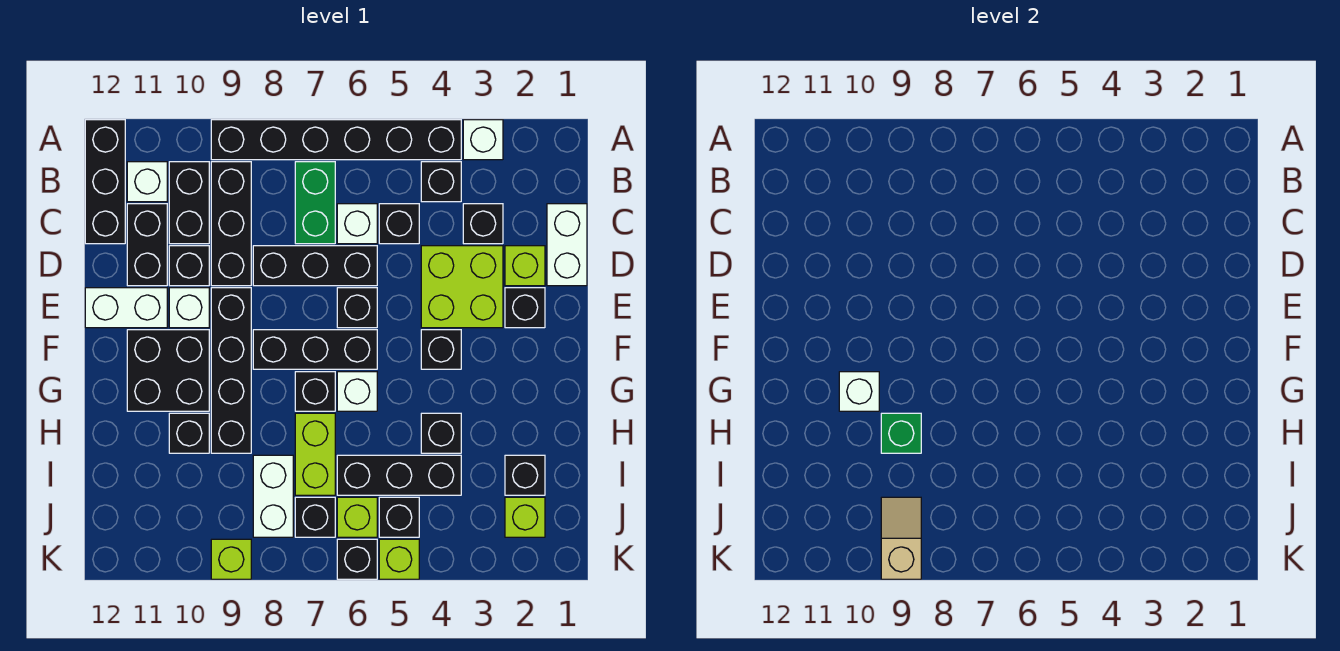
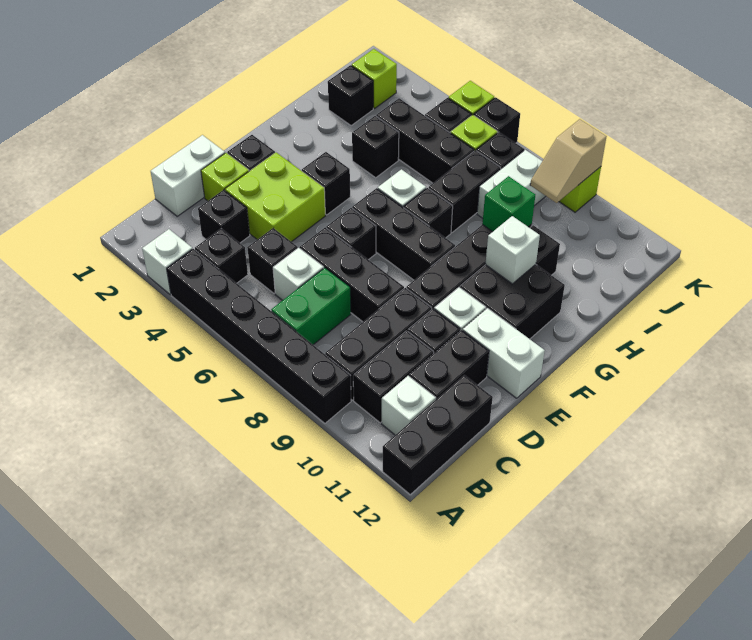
lime 1x2 brick [295,413,335,495] -> black 1x2 brick [429,150,501,232]

